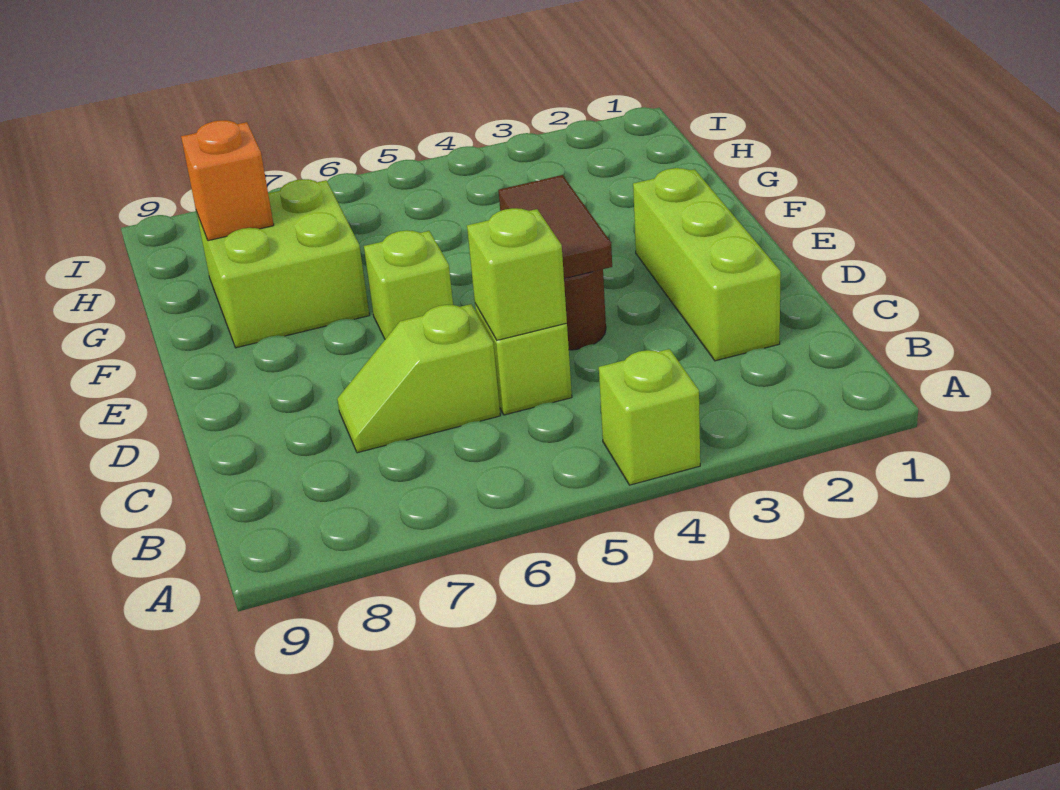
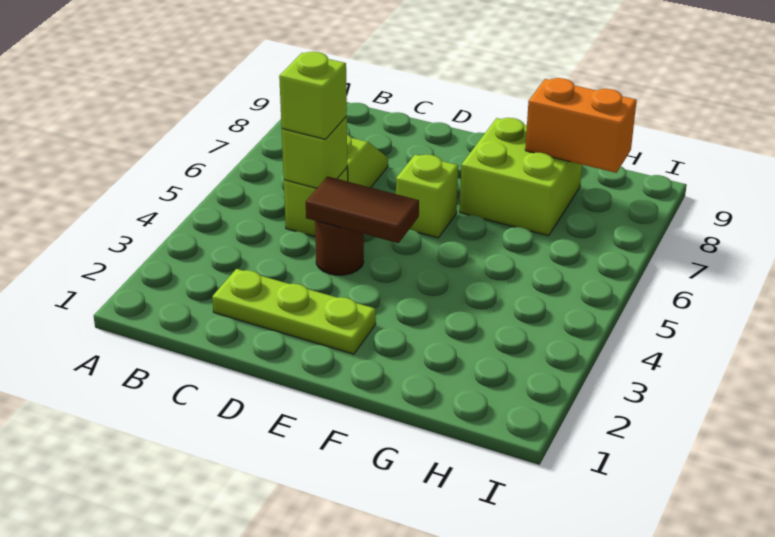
lime 1x1 brick [599,349,700,485] -> lime 1x1 brick moved to [279,52,347,139]
lime 1x3 brick [633,168,781,361] -> lime 1x3 plate [212,269,376,354]
orange 1x1 brick [181,120,274,241] -> orange 1x2 brick [525,78,637,173]

